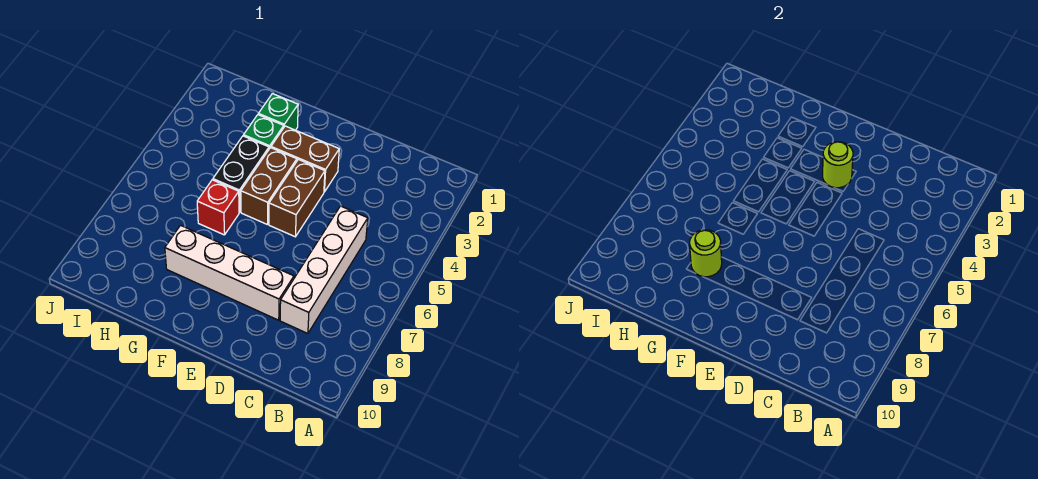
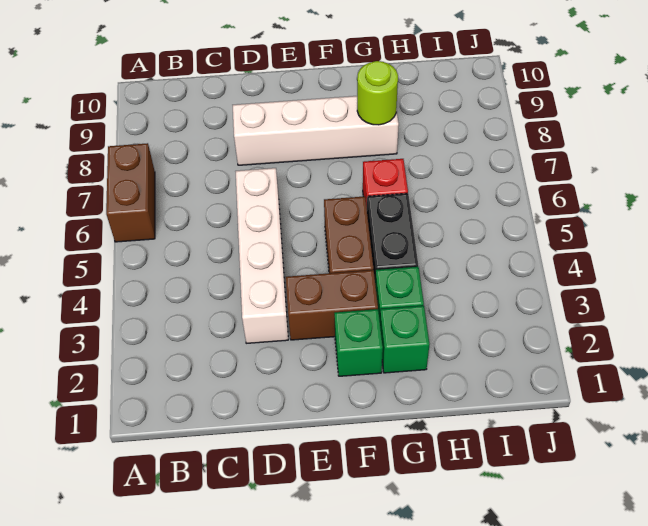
white 1x4 brick [280,206,368,334] -> white 1x4 brick moved to [235,168,288,343]
lime 1x1 round brick [823,142,853,188] -> none
brown 1x2 brick [269,159,325,237] -> brown 1x2 brick moved to [106,143,155,242]
none -> green 1x1 brick [334,309,383,376]

